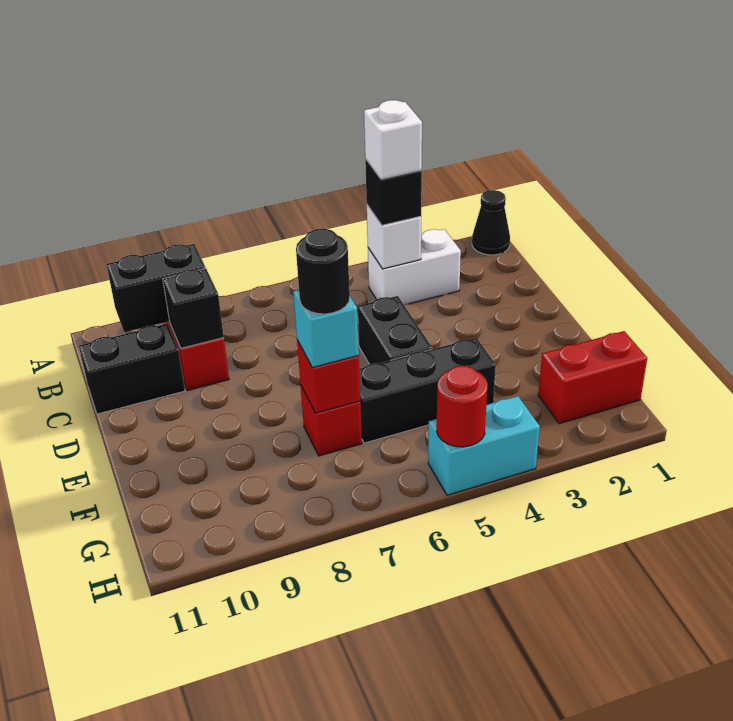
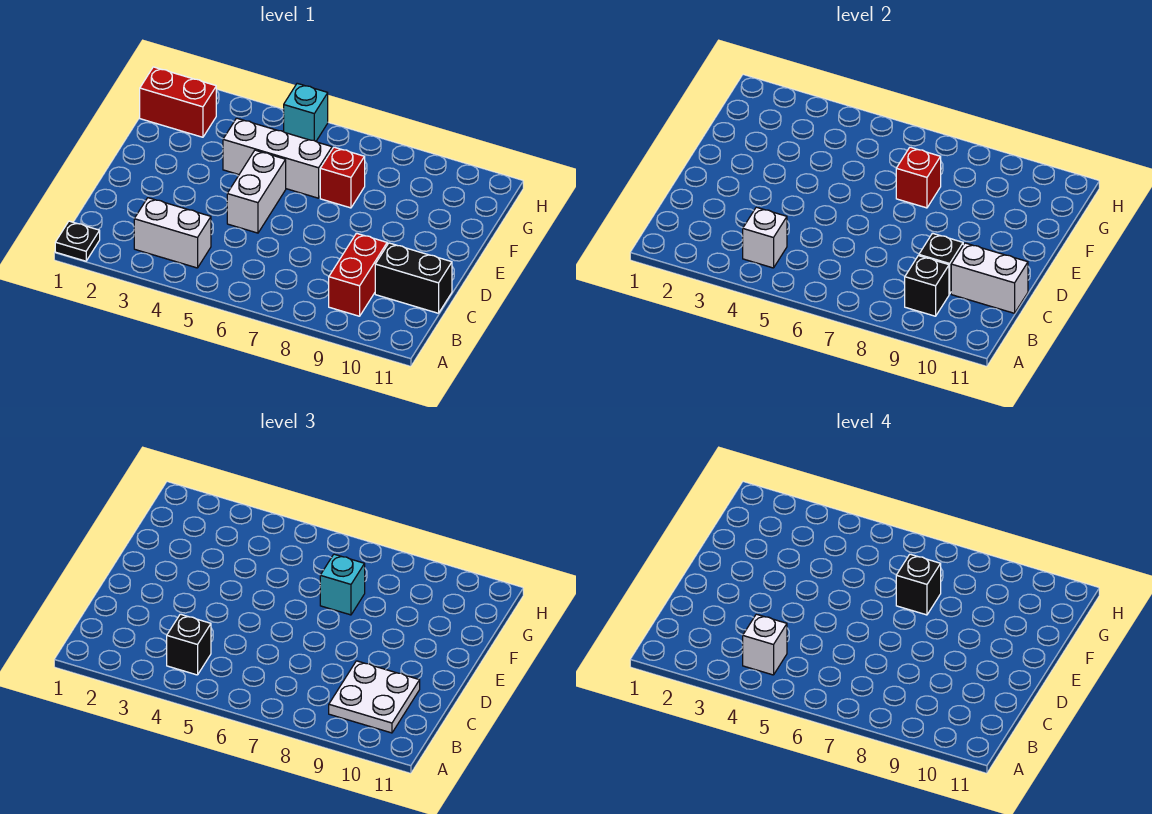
black 1x1 cone [472,190,510,255] -> black 1x1 plate [55,221,100,261]
black 1x2 brick [107,244,206,332] -> black 1x1 brick [905,256,949,316]
none -> white 2x2 plate [329,661,420,733]
none -> white 1x2 brick [951,243,1028,313]
black 1x2 brick [358,296,432,364] -> white 1x2 brick [227,150,286,233]
black 1x3 brick [359,338,496,443] -> white 1x3 brick [223,118,332,198]
black 1x1 round brick [296,229,350,314] -> black 1x1 brick [896,554,941,615]
cyan 1x2 brick [428,396,540,495] -> cyan 1x1 brick [284,83,328,141]
red 1x1 round brick [437,366,488,447] -> none

